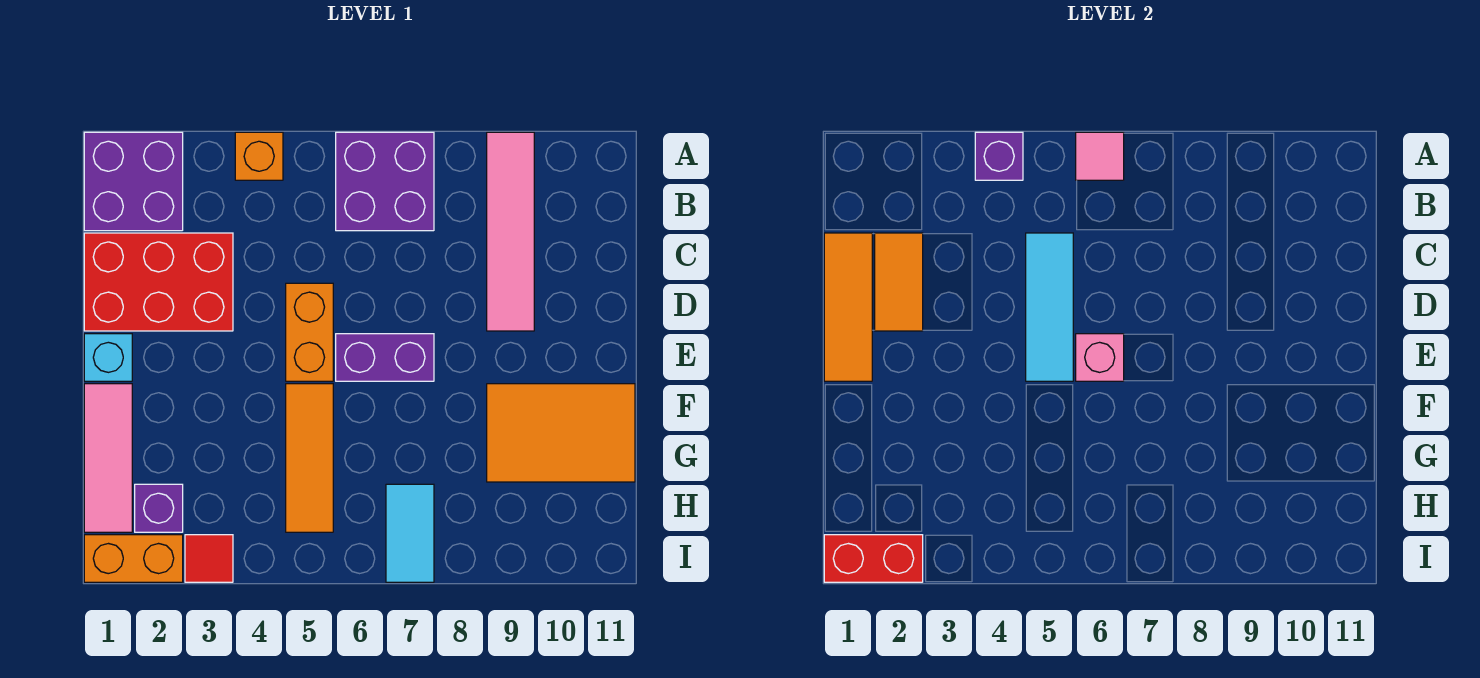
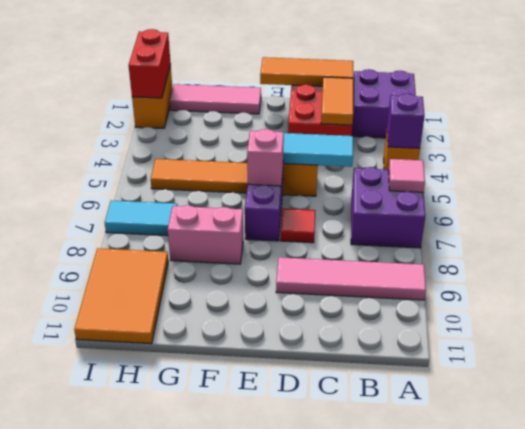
orange 1x2 tile [875,233,923,331] -> orange 1x2 tile turned to [321,77,353,125]
cyan 1x1 brick [84,334,132,381] -> none
none -> pink 1x2 brick [168,205,243,264]
orange 2x3 tile [487,384,635,482] -> orange 2x3 tile moved to [74,248,168,344]
purple 1x1 brick [135,484,183,532] -> none
red 1x1 tile [185,535,233,582] -> red 1x1 tile moved to [280,209,316,243]

